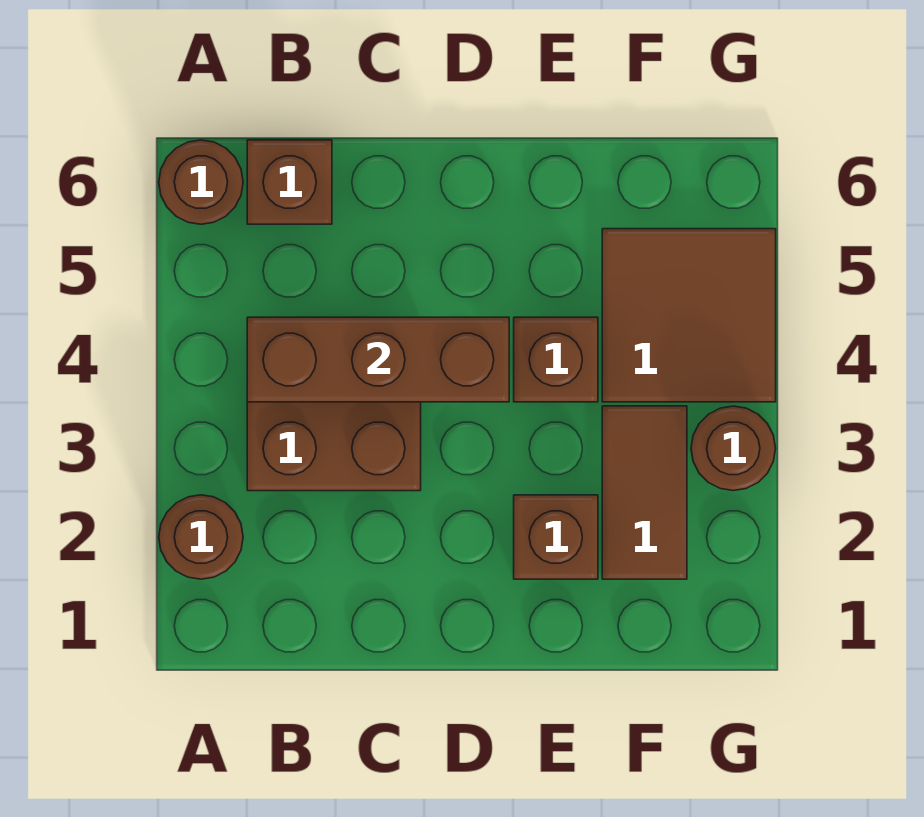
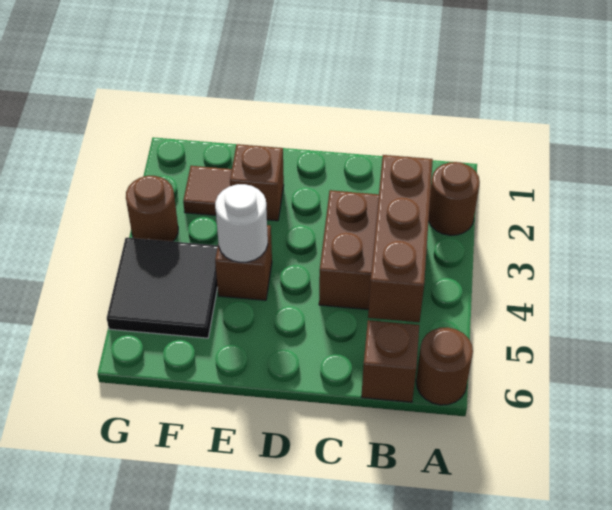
brown 1x3 brick [247,317,509,402] -> brown 1x3 brick turned to [368,155,433,322]
none -> white 1x1 round brick [215,184,268,262]
brown 1x2 tile [602,406,687,579] -> brown 1x1 tile [183,166,232,215]
brown 2x2 tile [602,229,776,402] -> black 2x2 tile [107,238,218,338]

